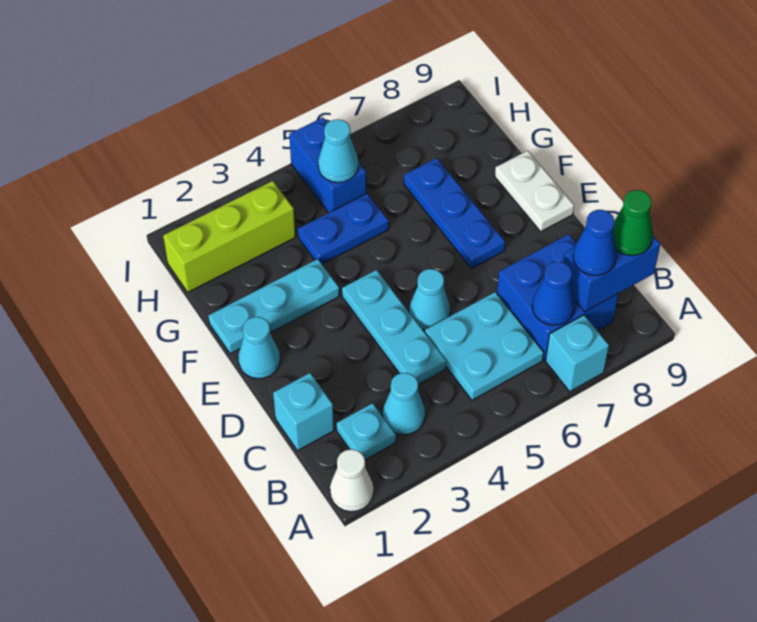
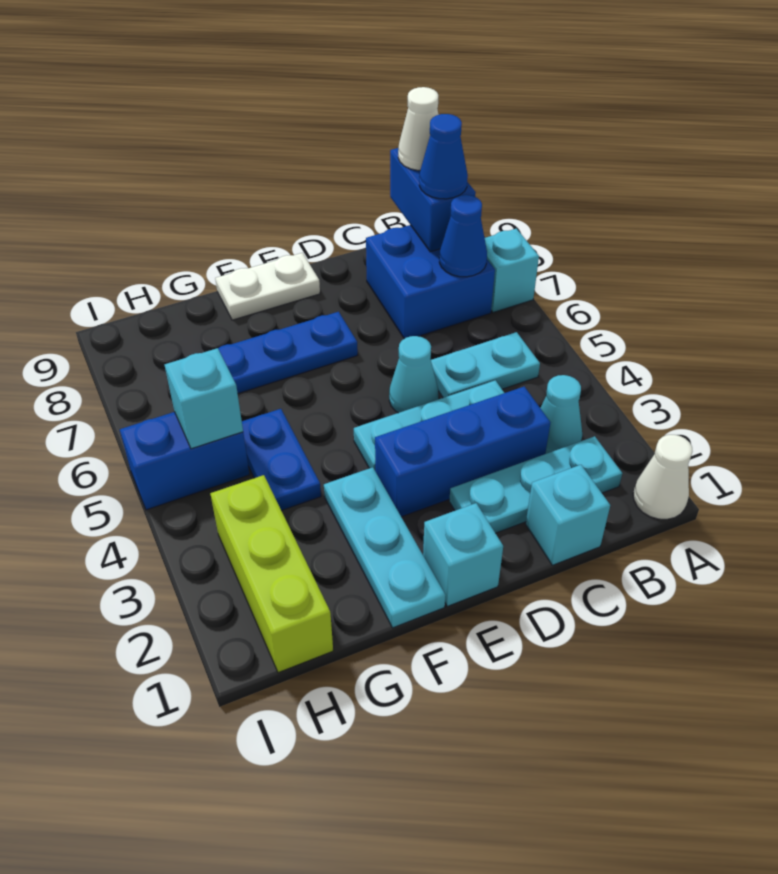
cyan 1x1 plate [337,403,396,460] -> cyan 1x3 plate [449,436,622,533]
cyan 2x2 plate [425,292,544,400] -> cyan 1x2 plate [431,332,540,398]
green 1x1 cone [613,190,653,255] -> white 1x1 cone [398,87,439,170]
none -> blue 1x3 brick [375,386,550,517]
cyan 1x1 cone [238,317,280,379] -> cyan 1x1 brick [423,503,503,606]
cyan 1x1 cone [318,119,358,182] -> cyan 1x1 brick [165,348,243,449]

